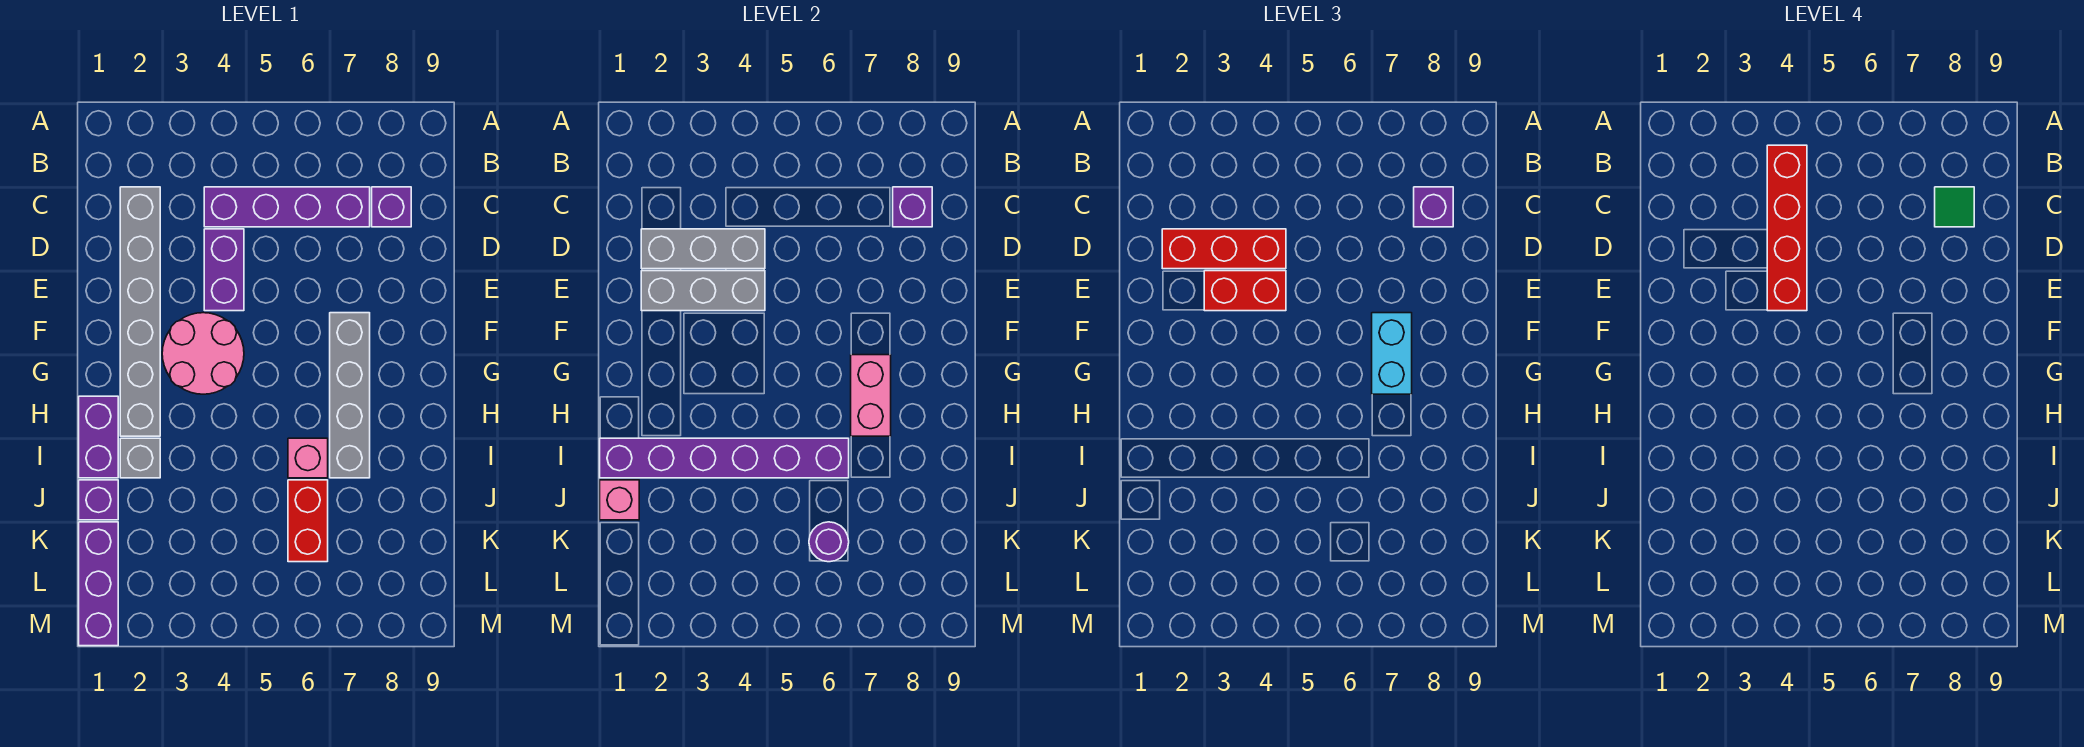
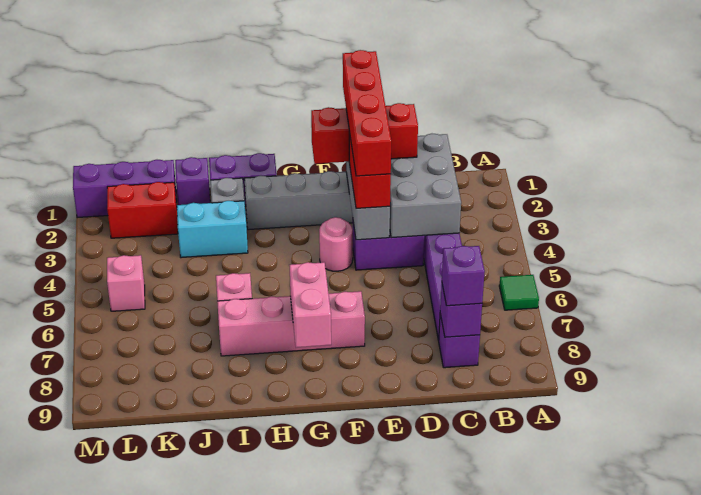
red 1x4 brick [1767,145,1807,311] -> red 1x4 brick turned to [343,50,391,176]
green 1x1 tile [1935,187,1974,227] -> green 1x1 tile moved to [499,275,539,310]
grey 1x3 brick [641,229,765,269] -> grey 2x3 brick [390,134,461,238]
red 1x3 brick [1162,229,1286,269] -> red 1x3 brick turned to [311,103,418,164]
pink 2x2 round brick [162,313,244,394] -> pink 1x1 round brick [319,217,353,271]
grey 1x4 brick [330,313,370,478] -> pink 1x4 brick [217,291,365,356]
cyan 1x2 brick [1372,313,1412,394] -> cyan 1x2 brick moved to [177,201,248,258]
pink 1x2 brick [851,355,891,436] -> pink 1x2 brick turned to [289,262,331,348]
purple 1x6 brick [600,438,849,478] -> none
pink 1x1 brick [600,480,639,520] -> pink 1x1 brick moved to [107,255,145,311]
red 1x2 brick [288,480,328,562] -> red 1x2 brick moved to [107,182,178,238]
purple 1x1 round brick [809,522,849,562] -> none

